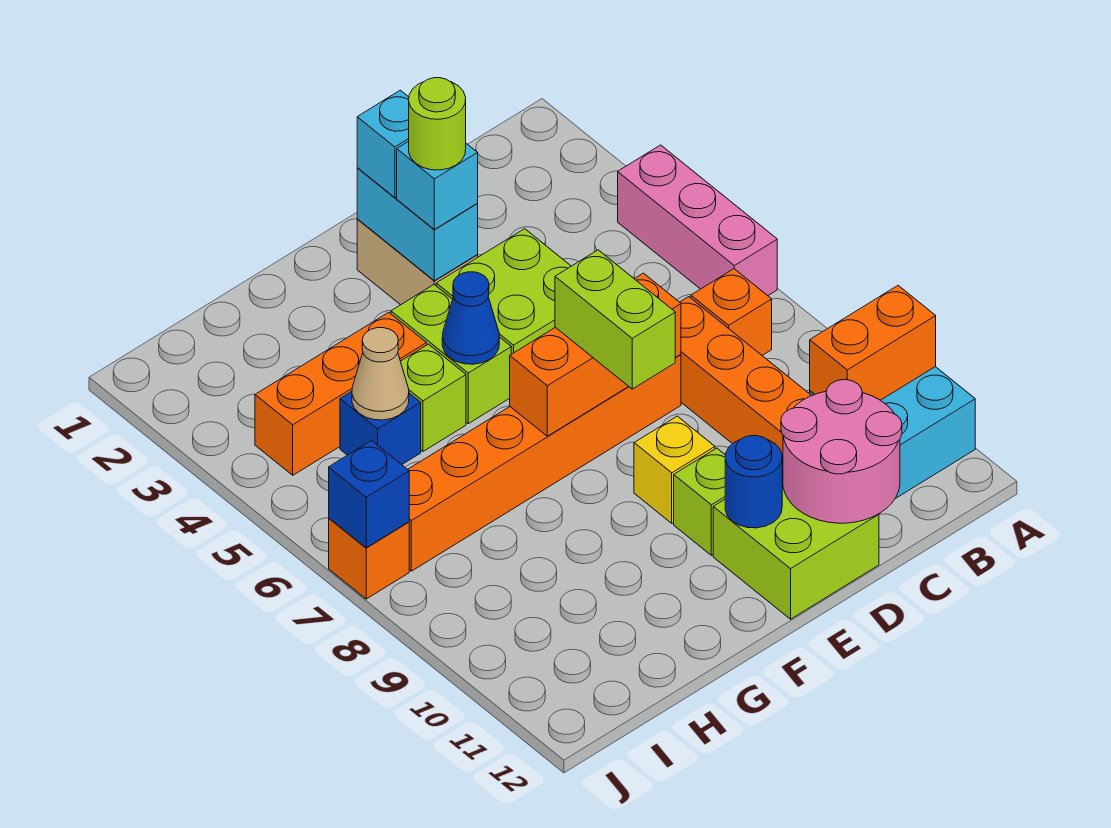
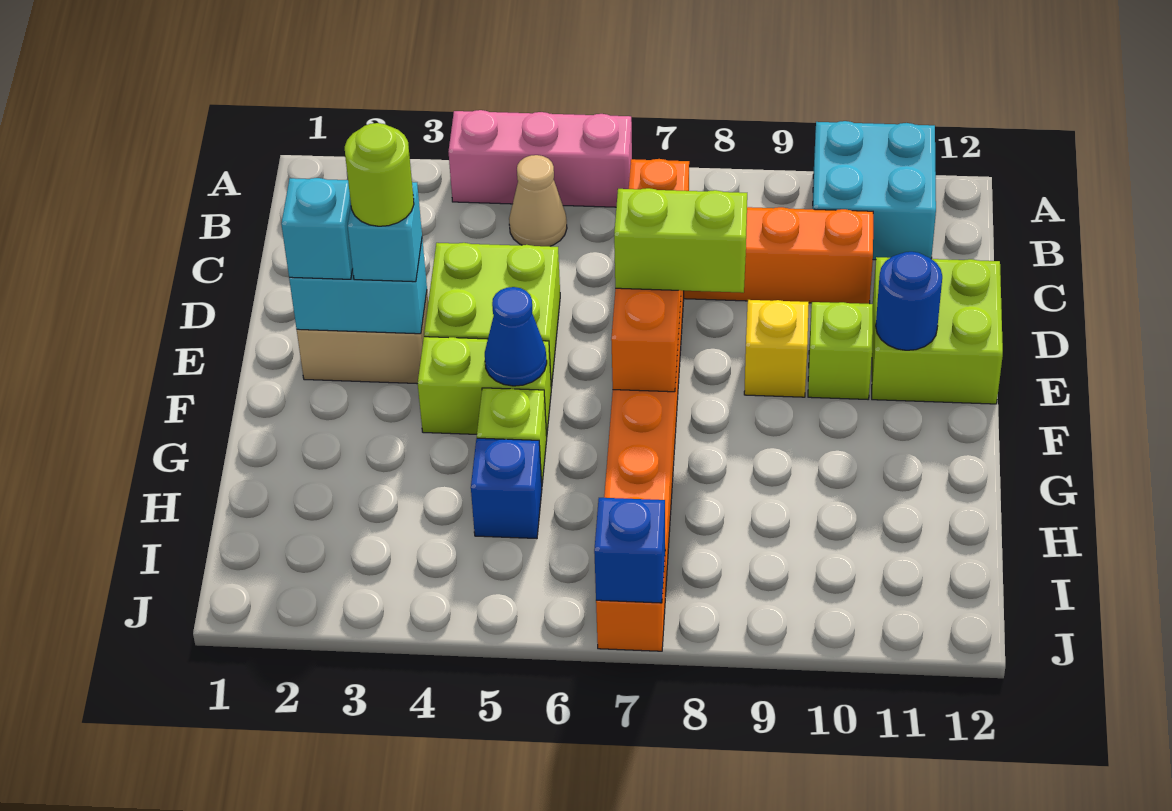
orange 1x2 brick [810,286,936,400] -> none
pink 2x2 round brick [781,380,902,523] -> none
orange 1x3 brick [255,312,427,475] -> none
tan 1x1 cone [352,328,409,420] -> tan 1x1 cone moved to [509,155,567,246]

